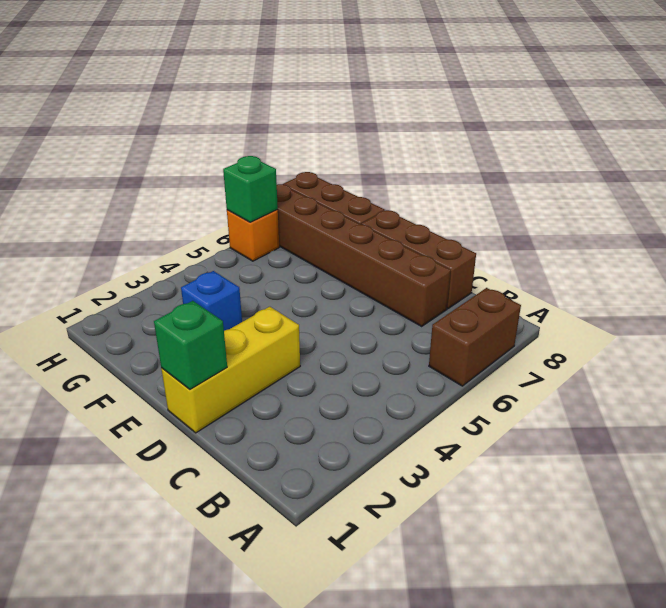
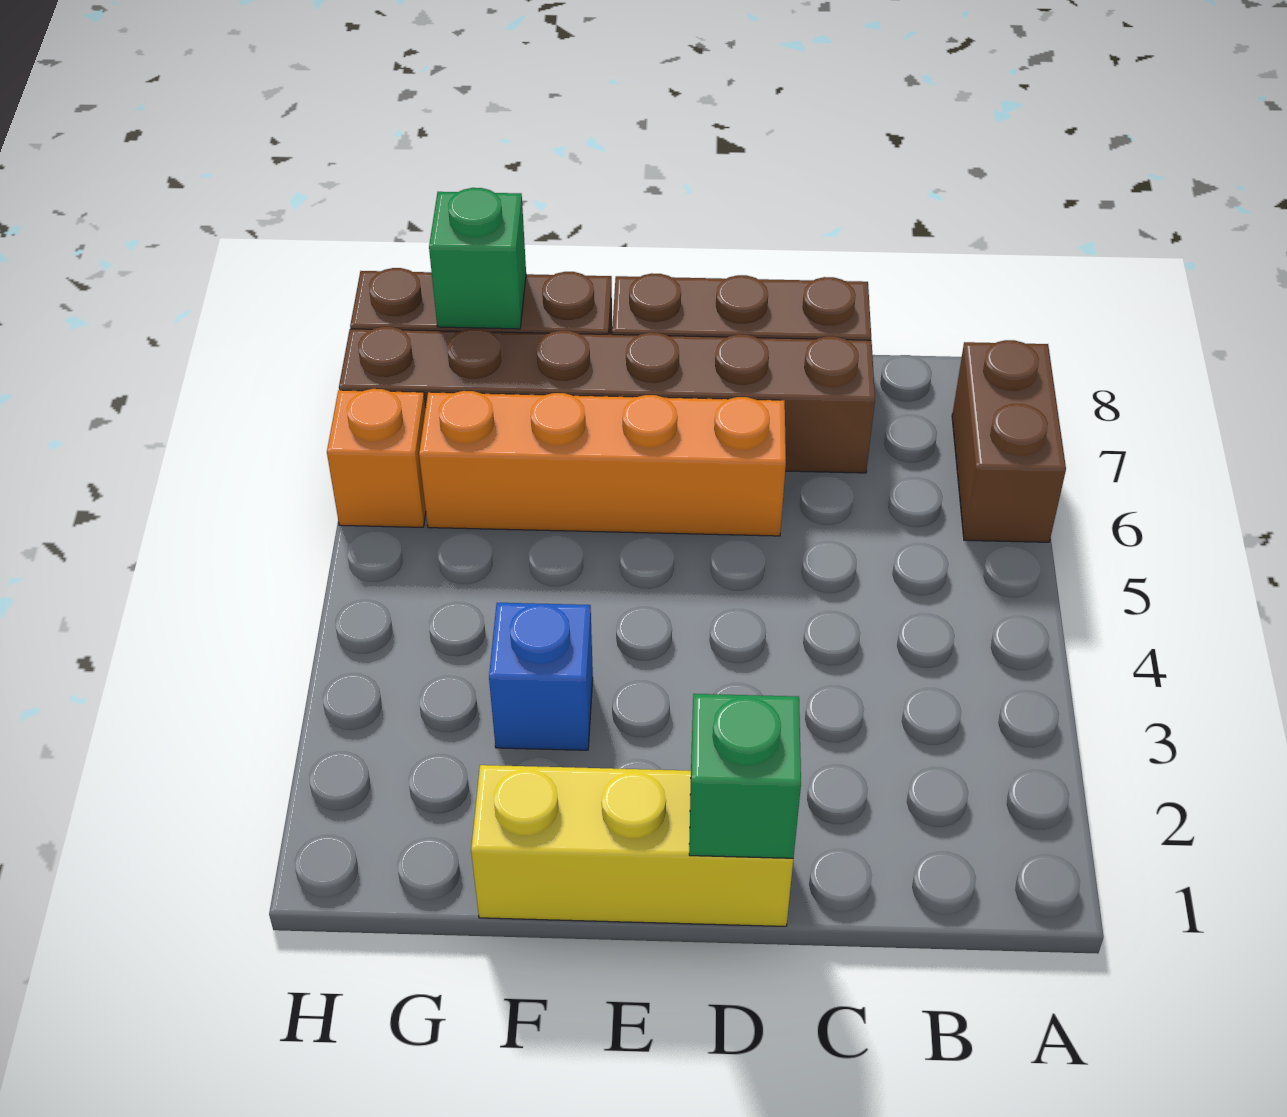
yellow 1x3 brick [161,307,300,433] -> yellow 1x3 brick turned to [471,765,793,926]
none -> orange 1x4 brick [419,391,786,536]
green 1x1 brick [223,156,278,222] -> green 1x1 brick moved to [429,188,526,329]

